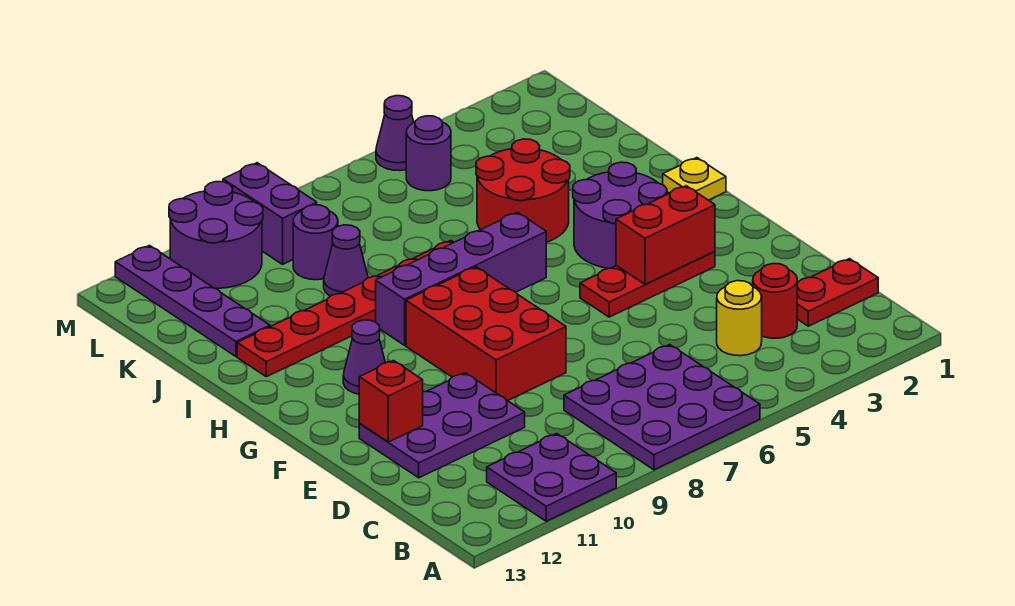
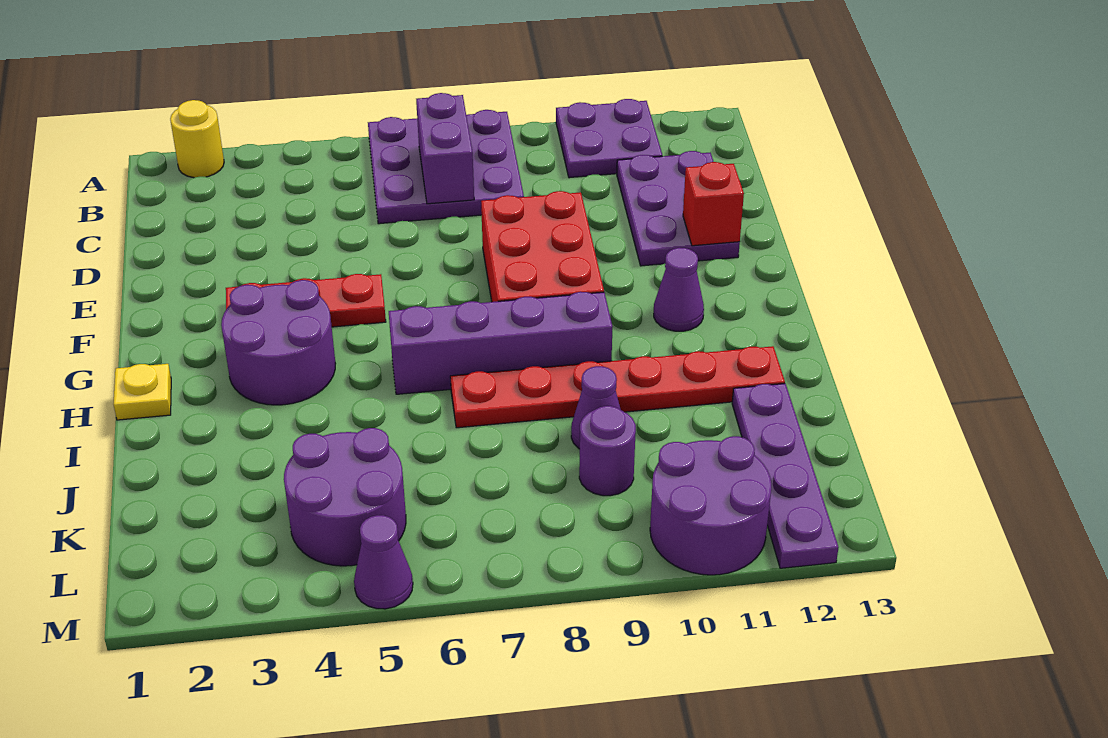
red 1x2 plate [797,259,878,326] -> none
red 1x1 round brick [753,264,797,338] -> none
yellow 1x1 round brick [717,281,762,356] -> yellow 1x1 round brick moved to [170,100,224,178]
purple 2x3 plate [359,373,525,478] -> purple 2x3 plate turned to [617,151,740,266]
red 1x2 brick [616,186,715,285] -> none
red 2x2 round brick [476,139,570,242] -> none
purple 1x1 round brick [406,116,451,191] -> purple 2x2 round brick [284,428,406,566]
purple 1x2 brick [223,163,317,264] -> purple 1x2 brick moved to [416,93,474,204]

